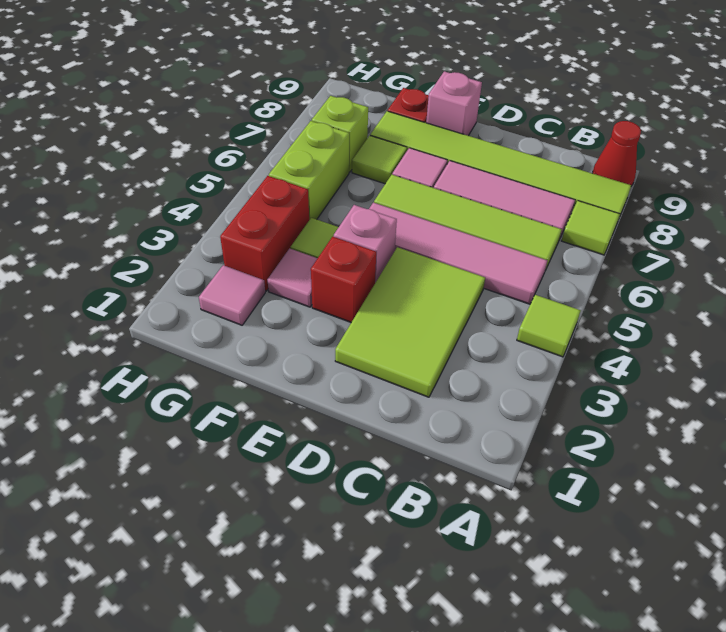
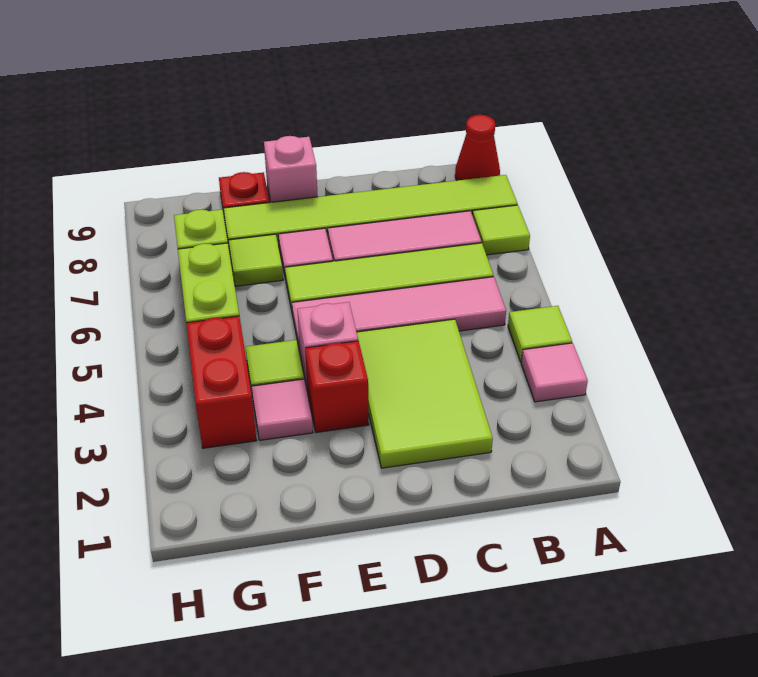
pink 1x1 tile [199,265,265,325] -> pink 1x1 tile moved to [521,343,588,402]

